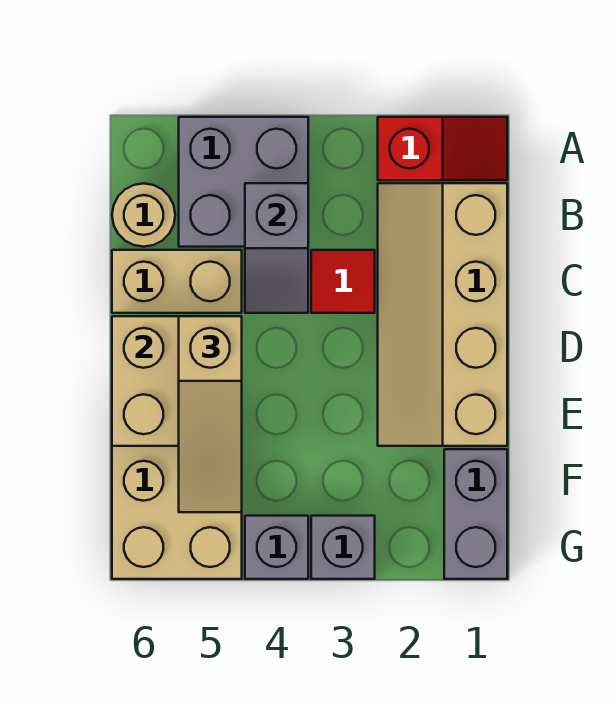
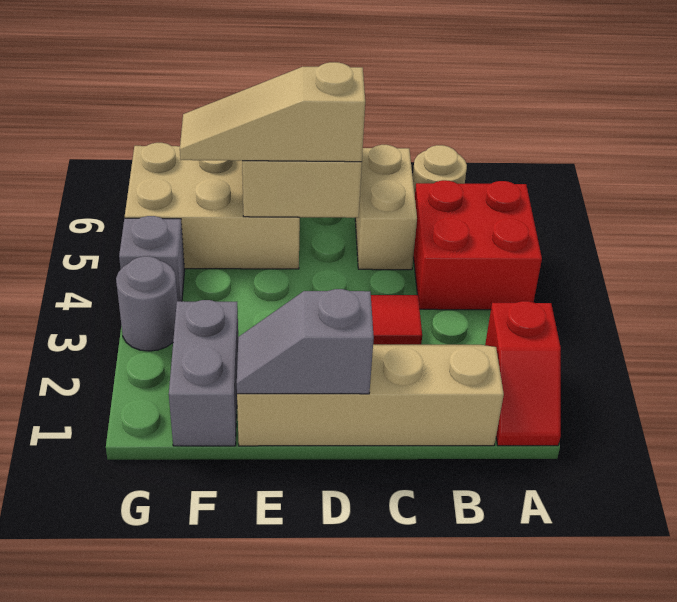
grey 2x2 brick [179,117,308,247] -> red 2x2 brick [413,180,542,310]
grey 1x2 slope [245,183,308,313] -> grey 1x2 slope moved to [237,289,374,394]
grey 1x2 brick [444,449,507,579] -> grey 1x2 brick turned to [169,300,238,446]
grey 1x1 brick [311,516,375,579] -> grey 1x1 round brick [116,256,177,351]

